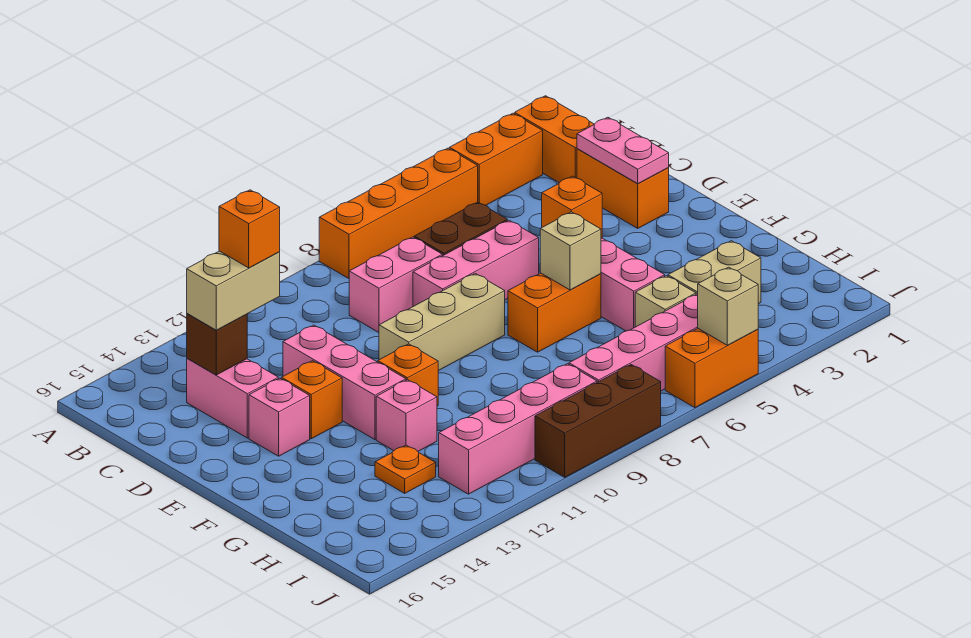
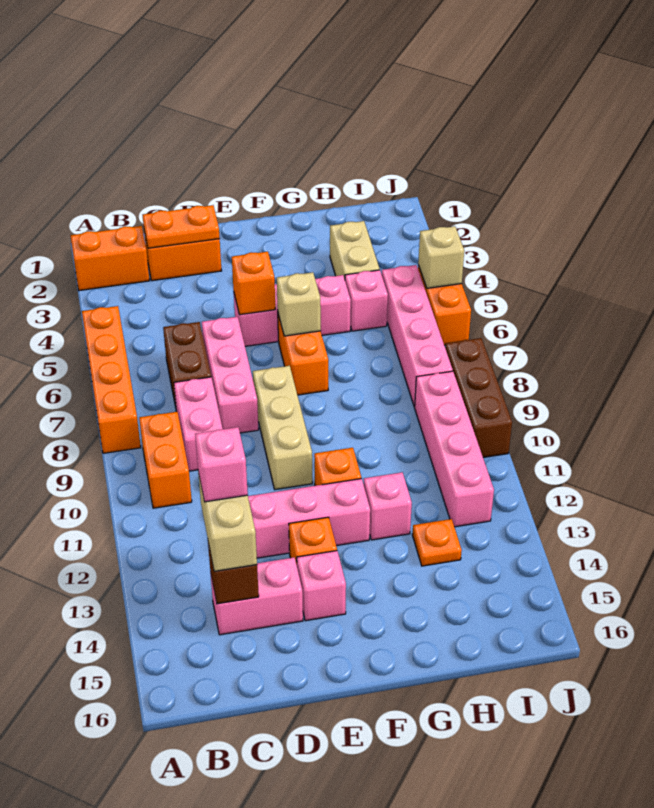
orange 1x2 brick [449,113,543,205] -> orange 1x2 brick moved to [139,411,192,508]
pink 1x2 plate [577,117,669,184] -> orange 1x2 plate [143,205,220,248]
orange 1x1 brick [219,190,280,268] -> pink 1x1 brick [195,427,248,502]
tan 1x1 brick [635,276,696,327] -> pink 1x1 brick [345,270,388,331]

